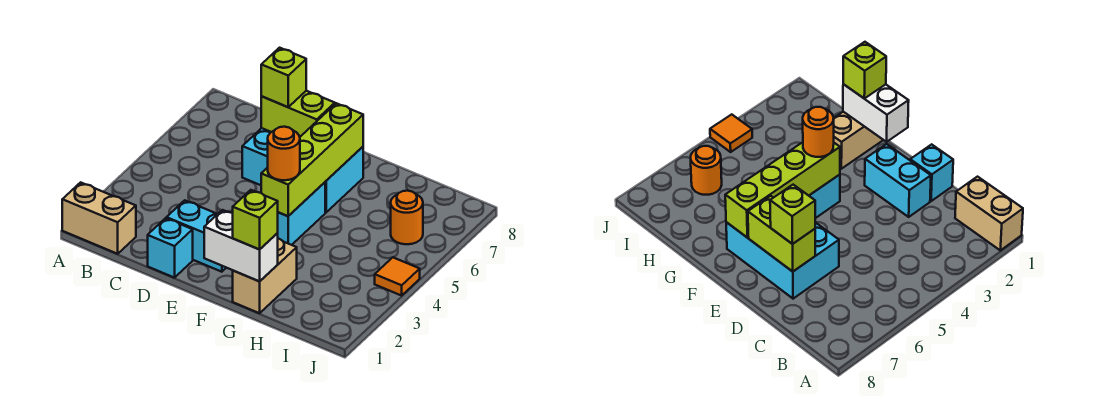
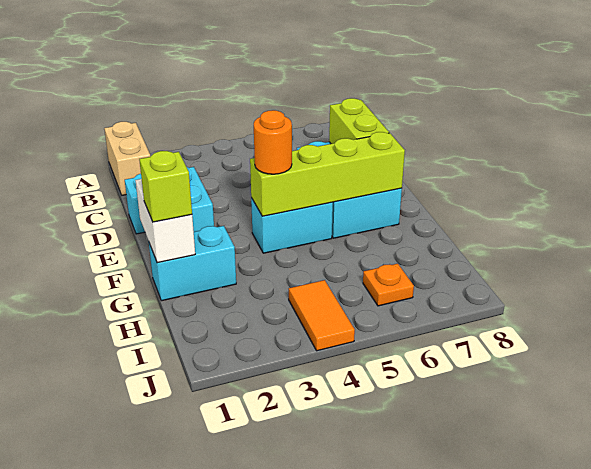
lime 1x1 brick [261,48,306,107] -> none
tan 1x2 brick [233,239,297,313] -> cyan 1x2 brick [149,226,236,301]
orange 1x1 round brick [391,191,423,244] -> orange 1x1 plate [363,264,414,306]
orange 1x1 tile [375,257,420,296] -> orange 1x2 tile [289,280,355,351]

